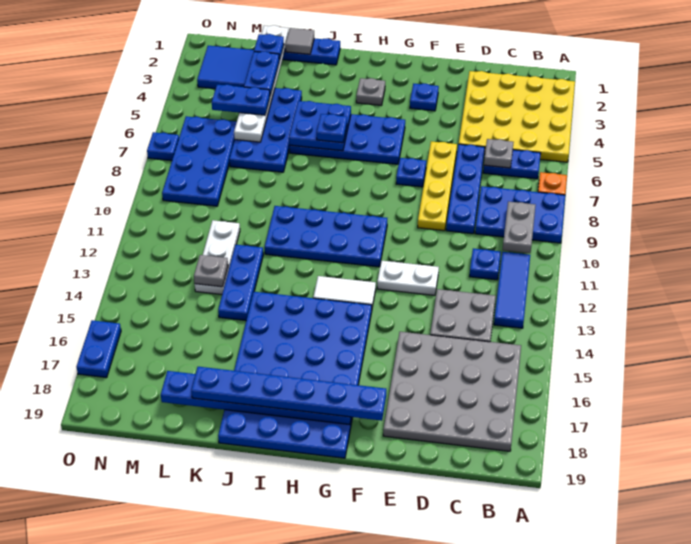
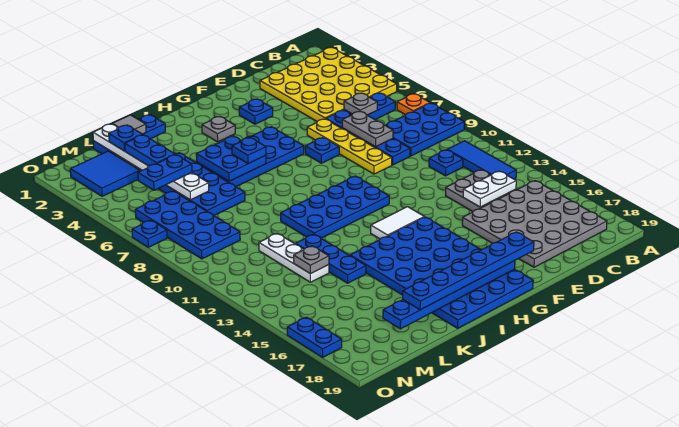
grey 1x2 plate [503,202,536,253] -> grey 1x2 plate moved to [342,112,393,147]
white 1x2 plate [377,261,439,295] -> white 1x2 plate moved to [463,171,516,207]

